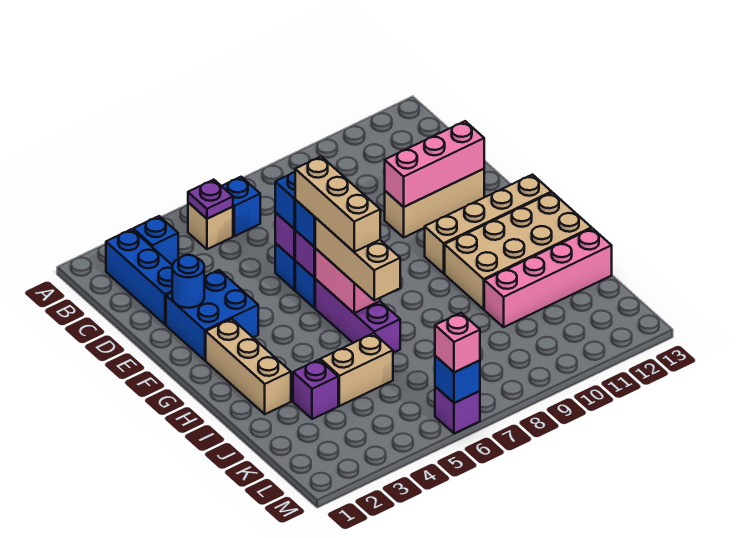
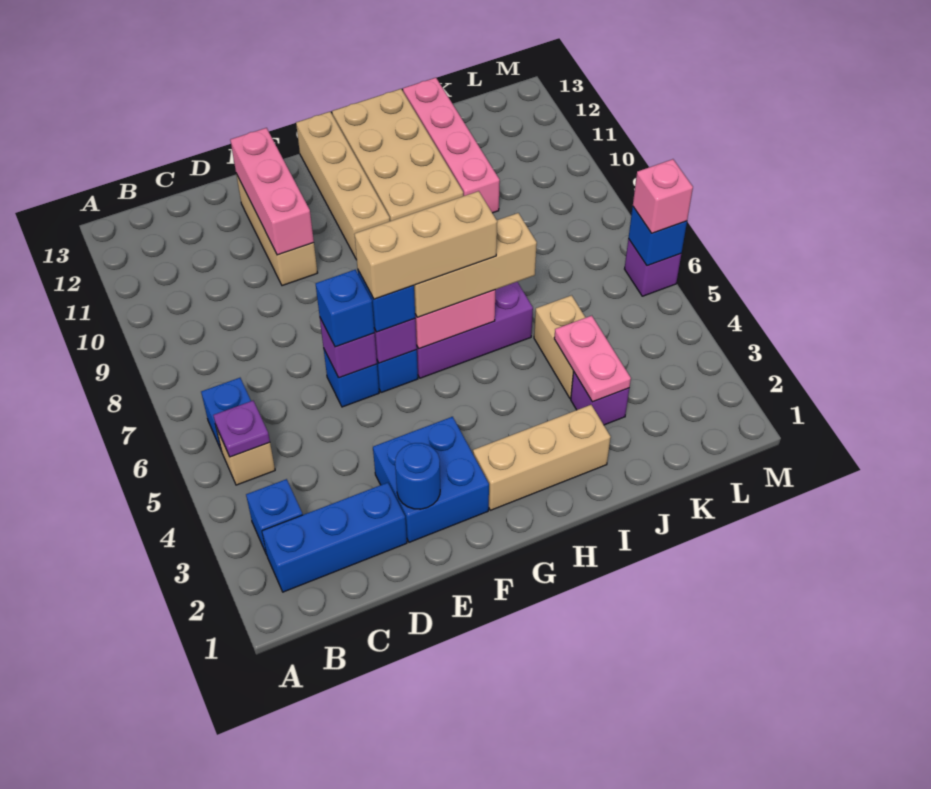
none -> pink 1x2 plate [554,316,631,402]

